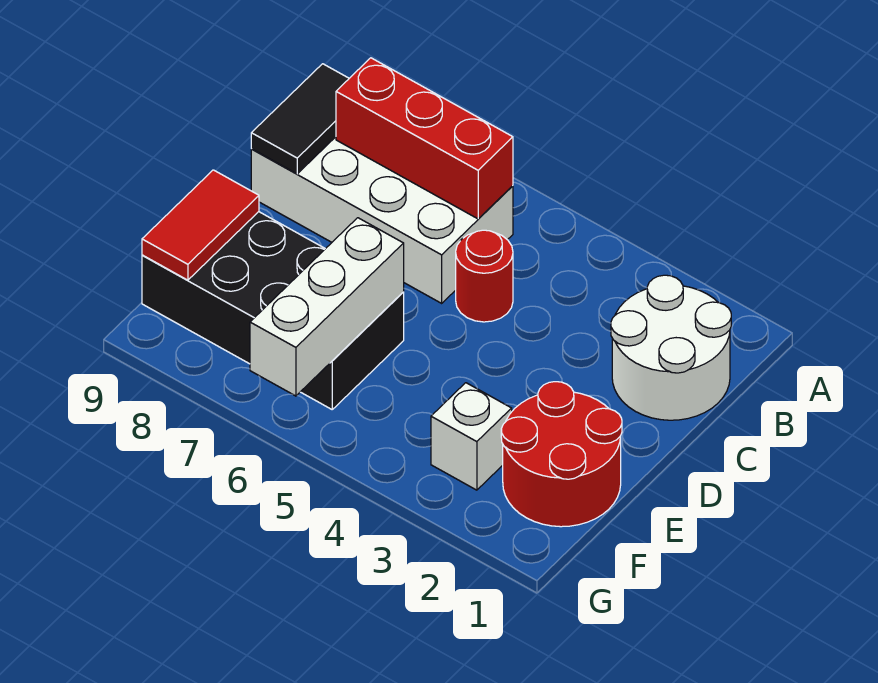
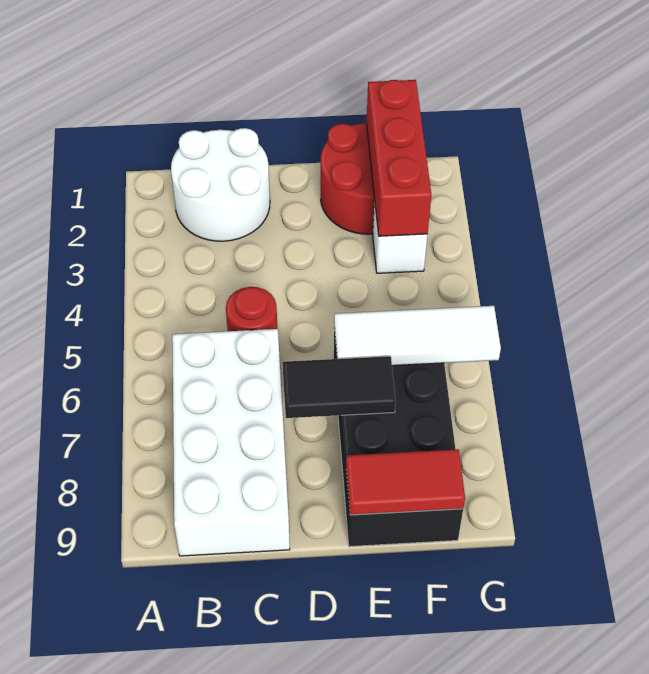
red 1x3 brick [336,58,513,219] -> red 1x3 brick moved to [367,80,431,236]
black 1x2 tile [251,64,349,174] -> black 1x2 tile moved to [283,356,396,418]
white 1x3 brick [250,218,404,396] -> white 1x3 tile [334,306,501,366]

